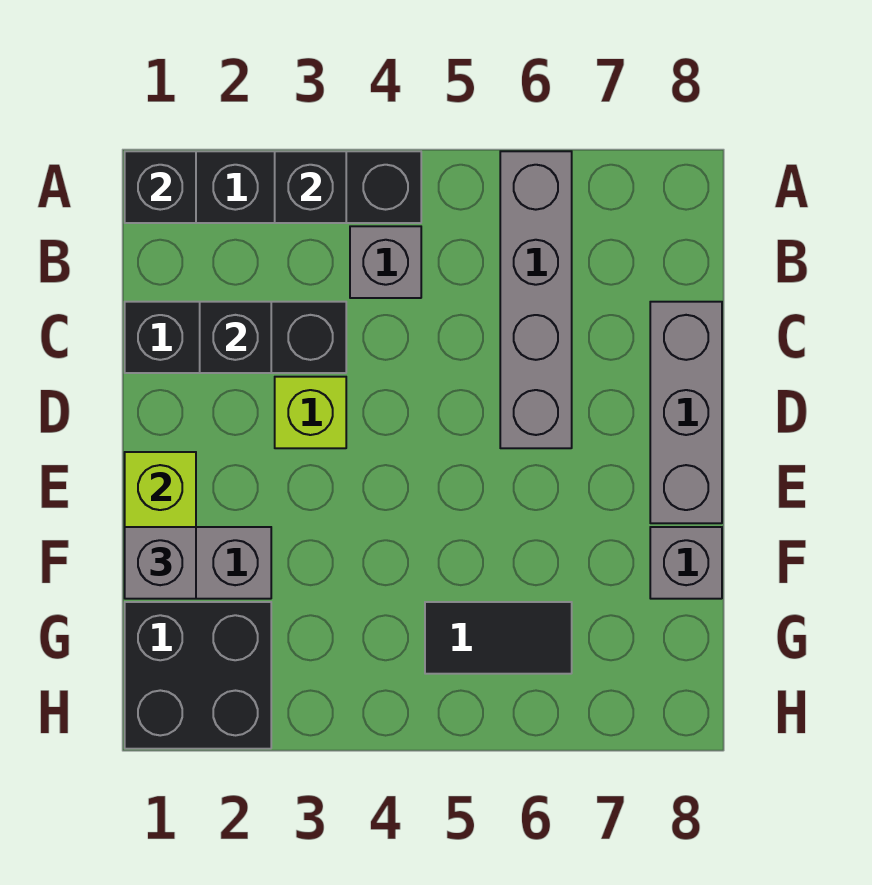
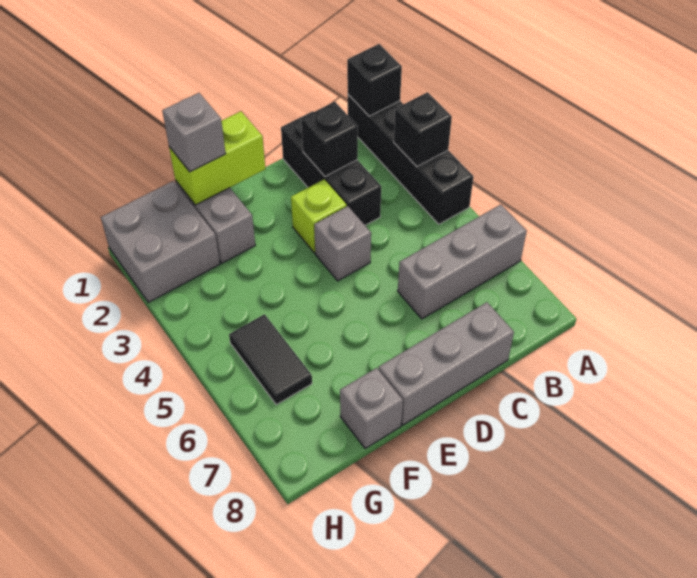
grey 1x4 brick [500,151,572,448] -> grey 1x3 brick [398,205,527,319]
grey 1x1 brick [350,226,421,298] -> grey 1x1 brick moved to [314,206,371,281]
black 2x2 brick [125,602,271,749] -> grey 2x2 brick [101,181,220,302]

